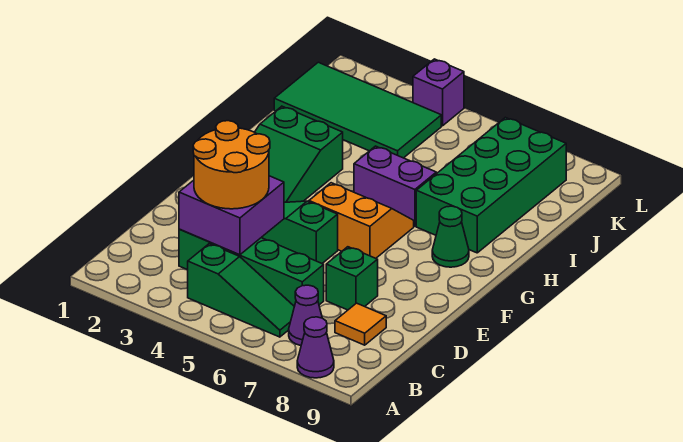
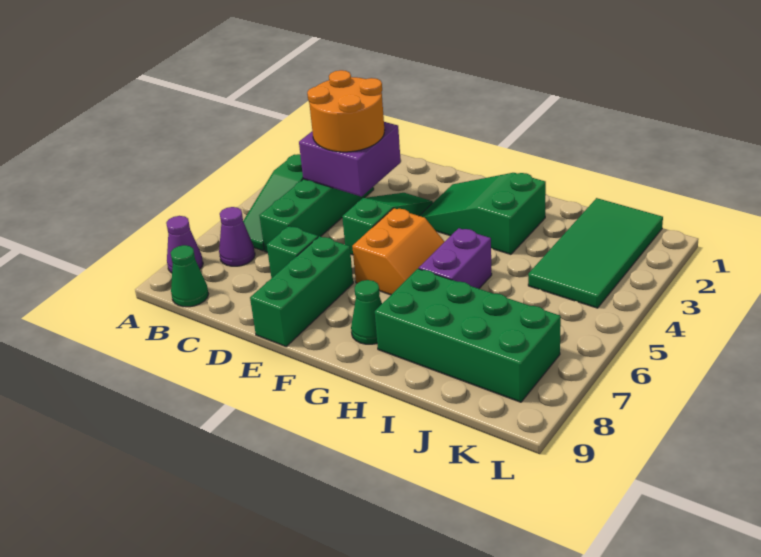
none -> green 1x1 cone [171,245,208,307]
orange 1x1 tile [335,303,386,345] -> none
none -> green 1x3 brick [250,236,353,346]
purple 1x1 brick [413,59,464,126] -> none

